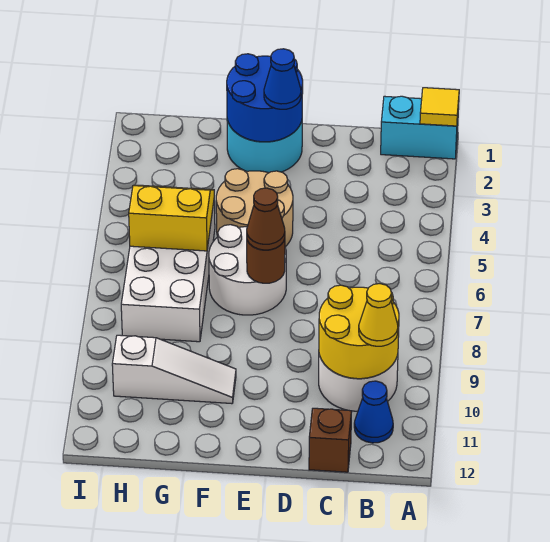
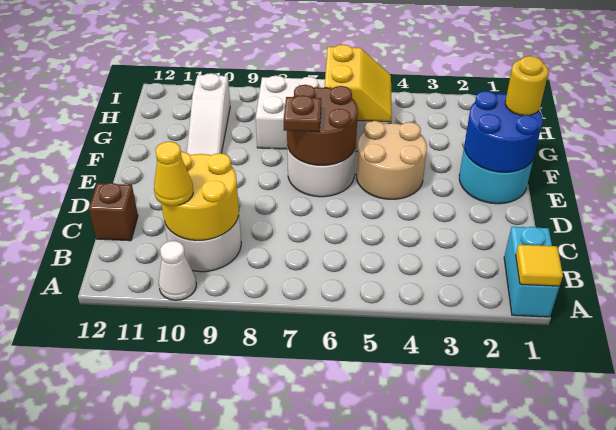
none -> white 1x1 cone [159,241,196,300]
blue 1x1 cone [354,381,393,443] -> none
blue 1x1 cone [264,49,301,109] -> none
brown 1x1 round brick [247,239,285,283] -> brown 2x2 round brick [287,85,358,165]
brown 1x1 cone [247,188,285,250] -> brown 1x1 plate [284,95,321,132]
none -> yellow 1x1 round brick [505,56,548,115]

